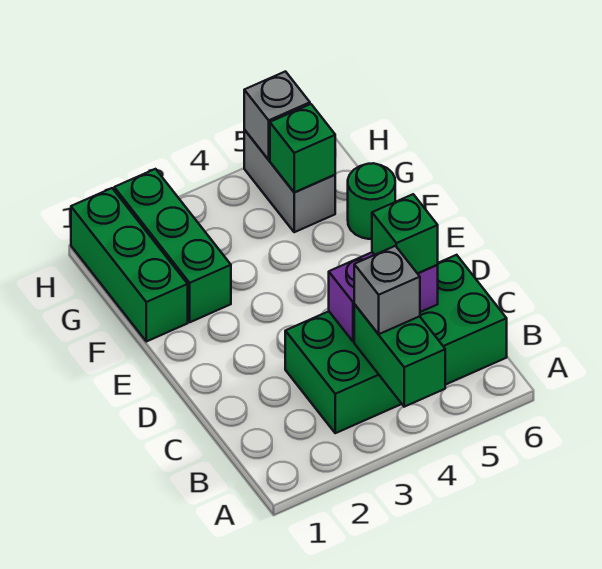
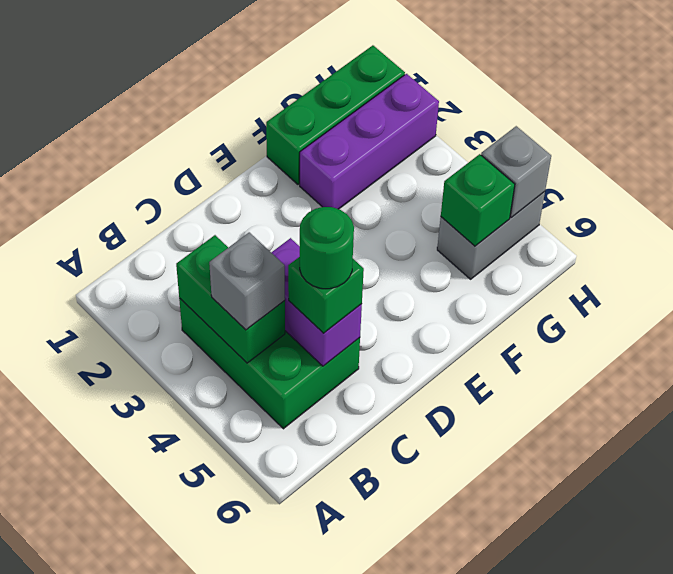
green 1x2 brick [354,304,445,407] -> green 1x2 brick turned to [176,235,285,363]
green 2x4 brick [285,255,507,433] -> green 2x3 brick [179,298,360,429]
green 1x3 brick [114,169,231,322] -> purple 1x3 brick [300,74,439,209]
green 1x1 round brick [348,163,395,239] -> green 1x1 round brick moved to [300,207,354,289]

